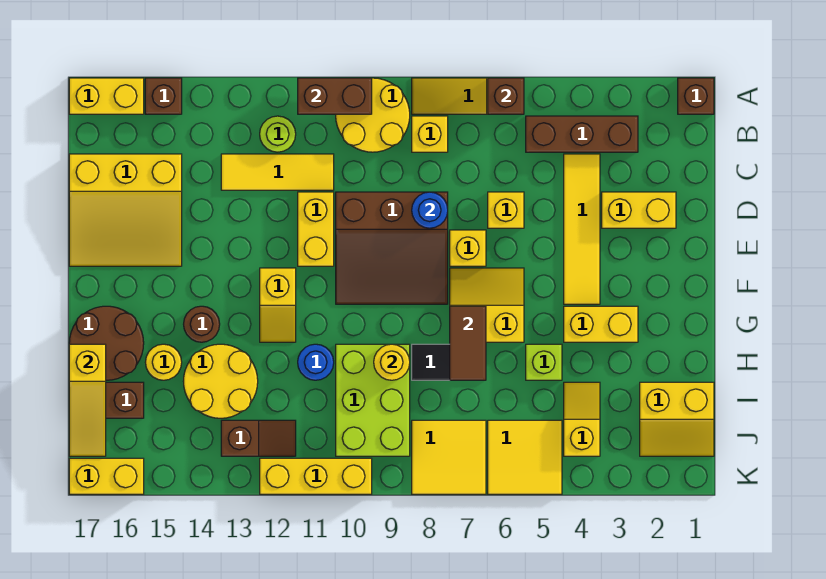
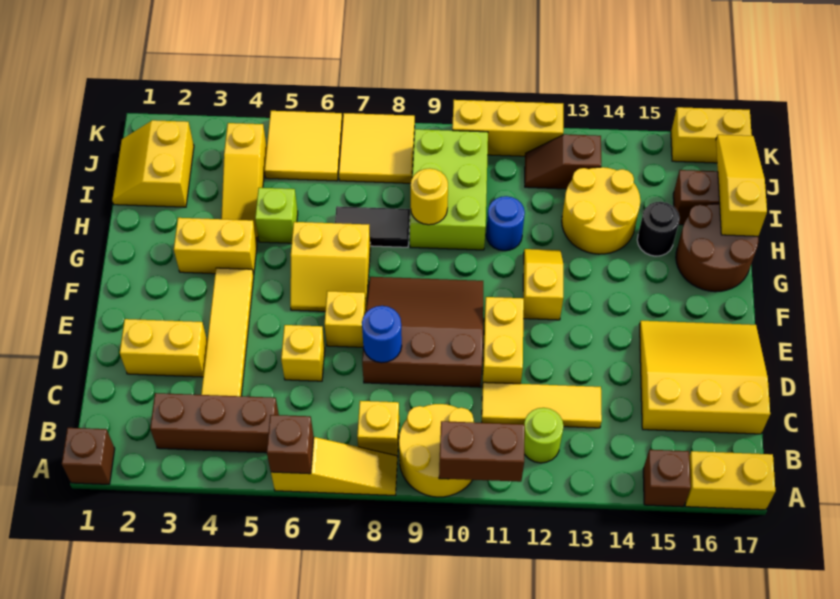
brown 1x2 tile [450,306,486,380] -> none
brown 1x1 round brick [184,306,220,342] -> none
yellow 1x1 round brick [145,344,182,380] -> black 1x1 round brick [637,202,680,256]
yellow 2x2 slope [640,382,714,456] -> yellow 2x2 slope turned to [112,120,194,207]
yellow 1x2 slope [564,382,600,456] -> yellow 1x3 slope [221,123,267,241]

